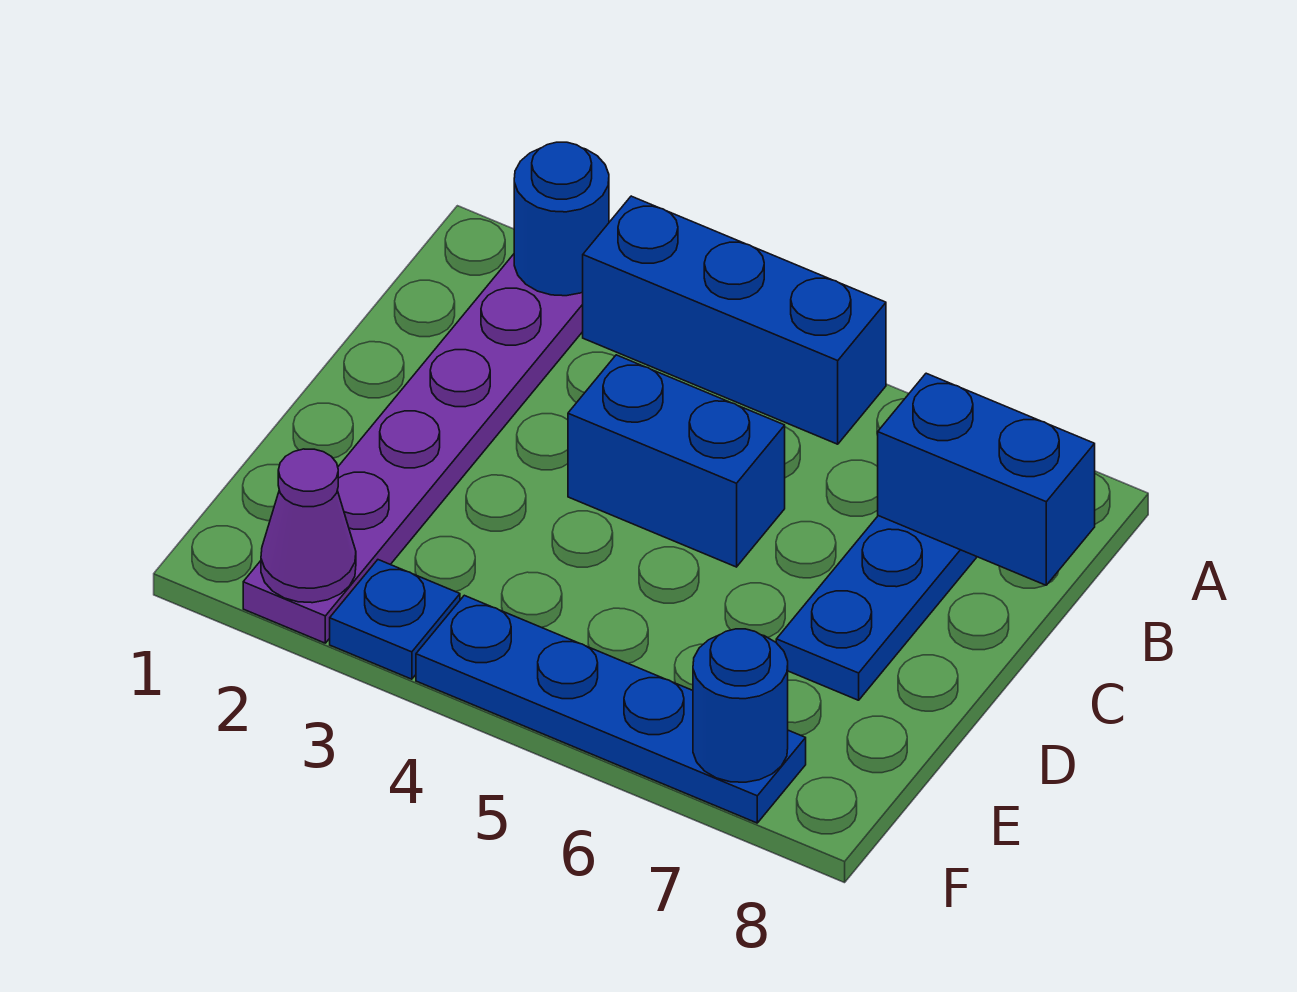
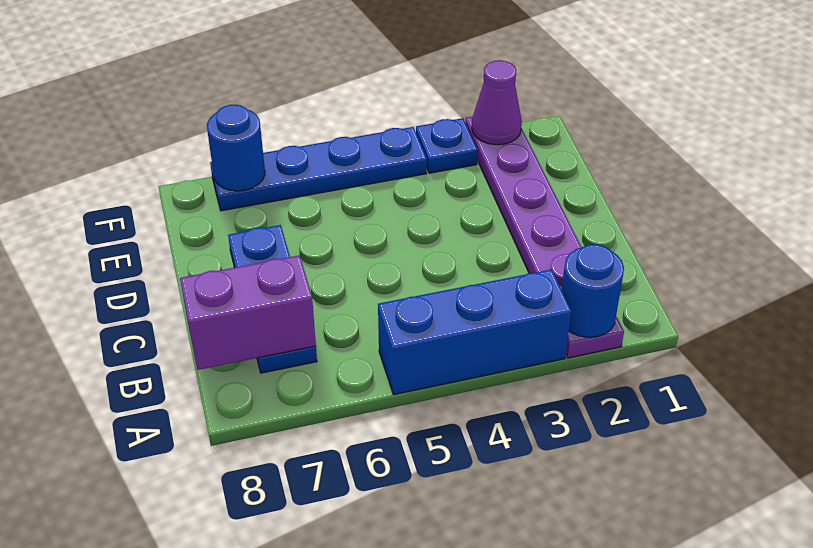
blue 1x2 brick [878,373,1095,585] -> purple 1x2 brick [180,255,316,370]
blue 1x2 brick [568,355,785,567] -> none

